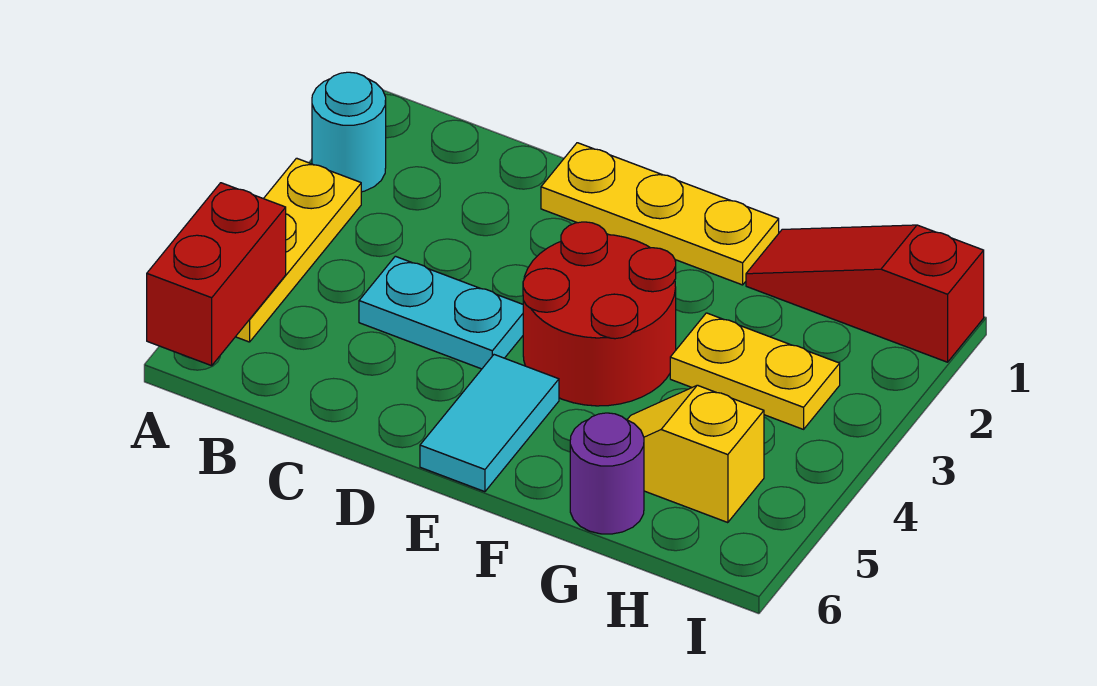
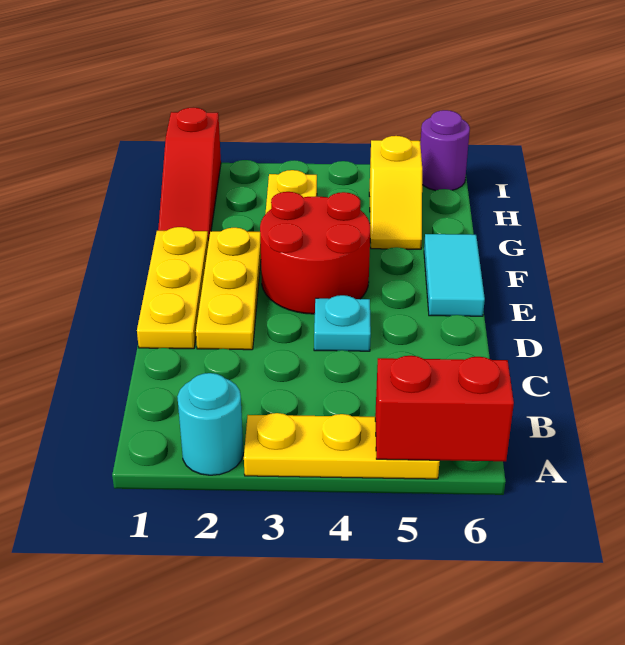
cyan 1x2 plate [359,256,523,369] -> cyan 1x1 plate [314,295,371,351]
none -> yellow 1x3 plate [196,228,261,350]
cyan 1x2 tile [420,355,559,492] -> cyan 1x2 tile turned to [424,234,485,316]
purple 1x1 round brick [570,413,644,534] -> purple 1x1 round brick moved to [420,110,470,191]

